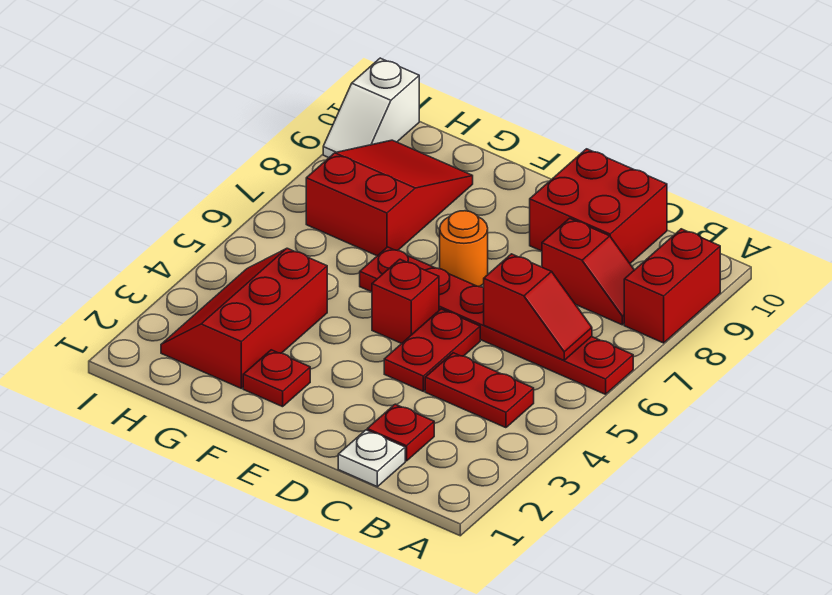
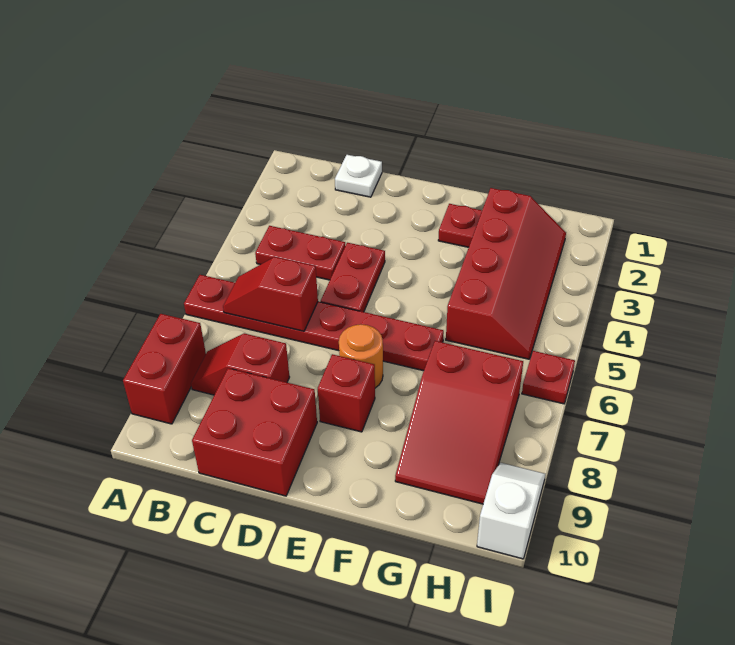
red 1x1 plate [367,404,434,461] -> red 1x1 plate moved to [522,351,575,404]
red 1x1 brick [372,259,439,343] -> red 1x1 brick moved to [318,354,375,432]
red 2x3 slope [161,248,327,388] -> red 2x4 slope [446,188,566,359]

